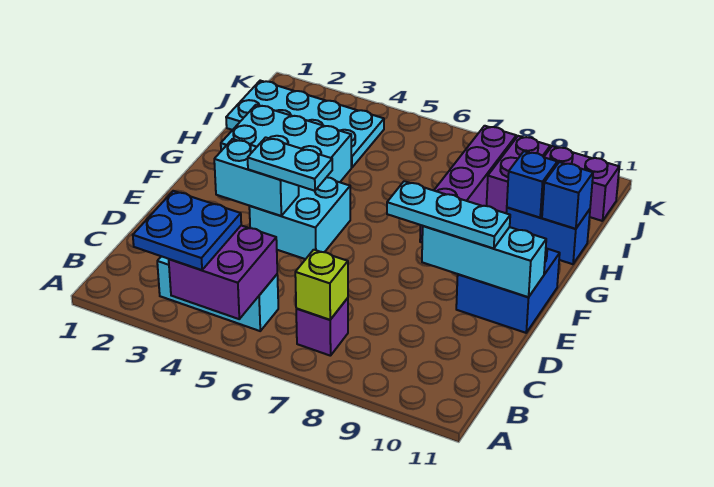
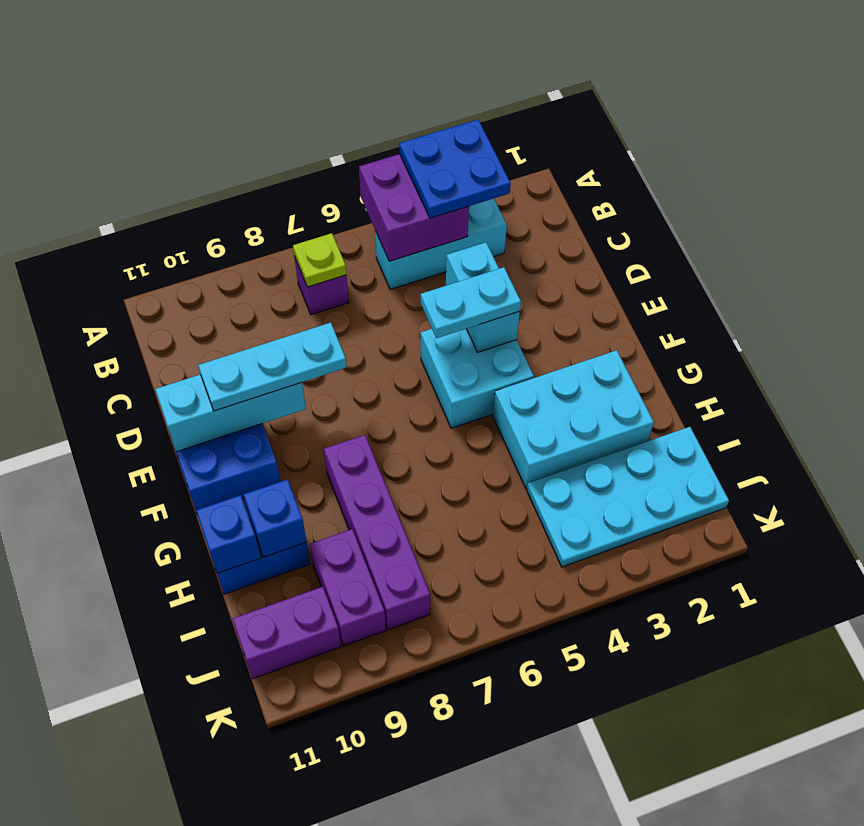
lime 1x1 brick [295,250,348,320] -> lime 1x1 plate [293,233,346,287]
cyan 1x2 brick [214,139,299,216] -> cyan 1x2 brick turned to [446,242,520,352]

